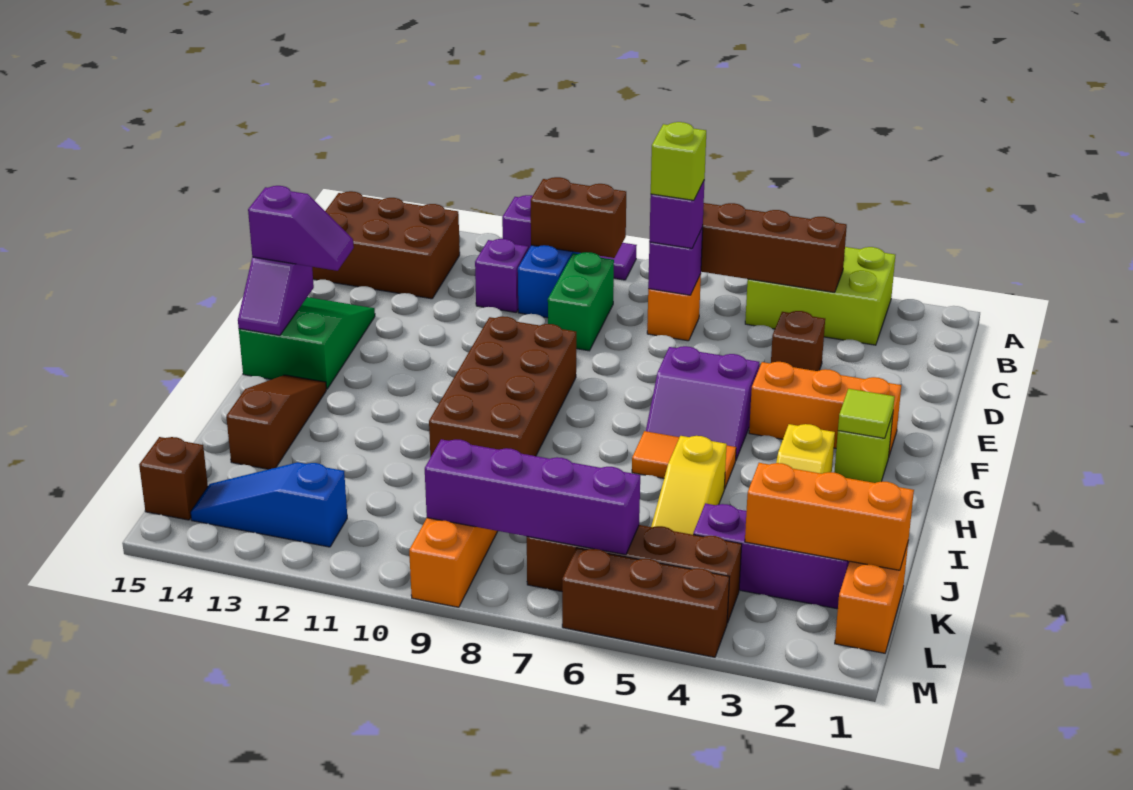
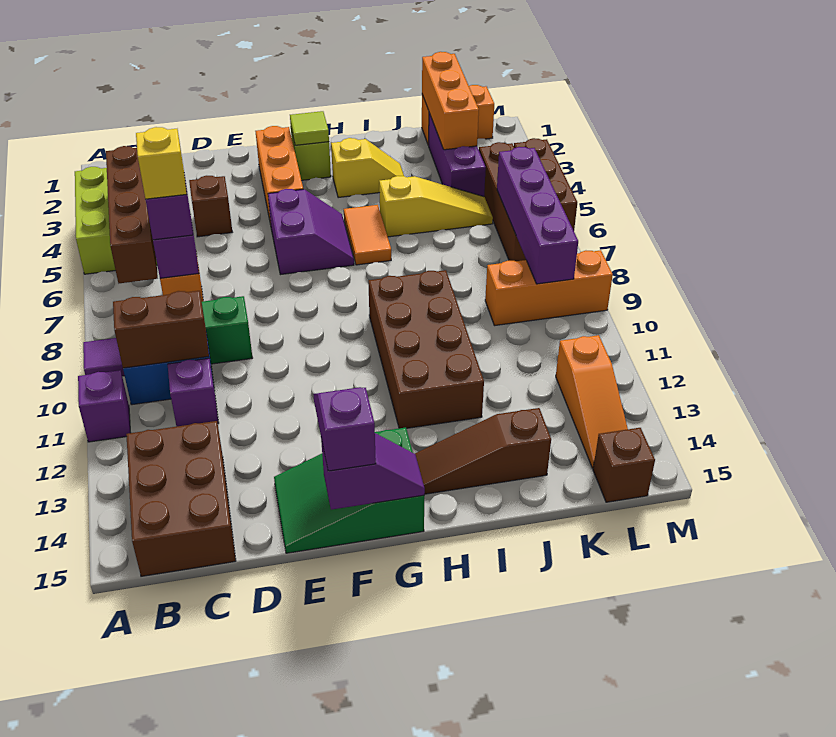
brown 1x2 brick [531,177,626,258] -> brown 1x2 brick turned to [113,291,209,368]
lime 1x1 brick [651,122,706,200] -> yellow 1x1 brick [136,127,187,199]
brown 2x4 brick [429,316,576,457] -> brown 2x4 brick turned to [368,270,484,428]
blue 1x3 slope [191,462,347,547] -> orange 1x3 slope [556,335,628,468]

